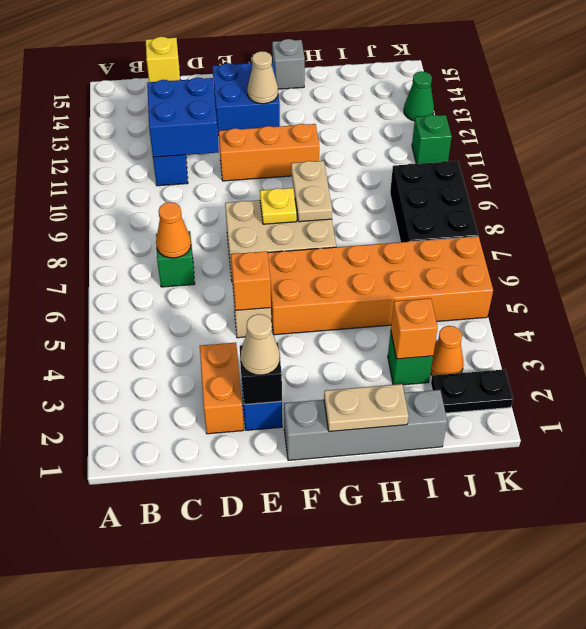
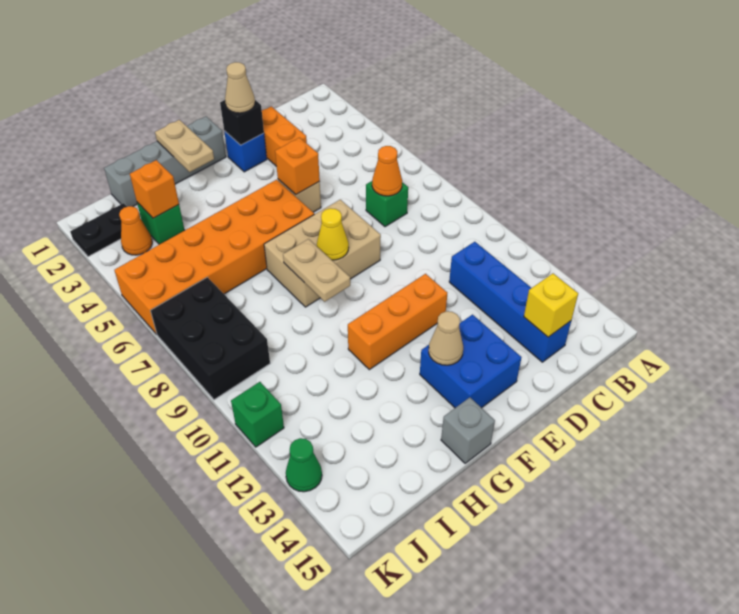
blue 2x2 brick [147,78,219,157] -> none
yellow 1x1 plate [260,188,297,224] -> yellow 1x1 cone [317,208,349,260]
tan 1x2 plate [324,384,409,431] -> tan 1x2 plate turned to [155,120,214,172]

